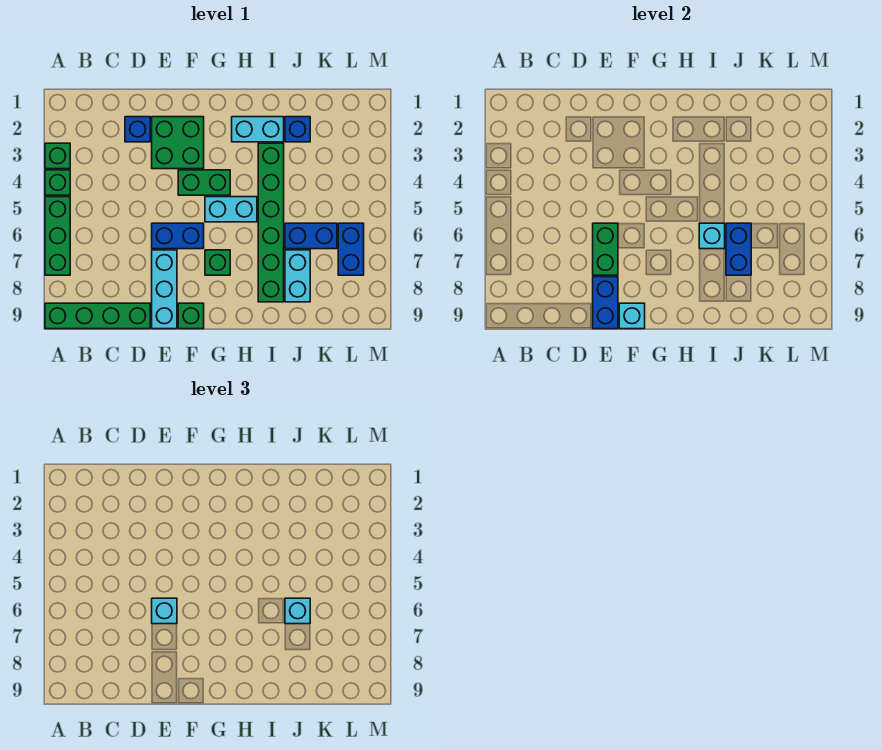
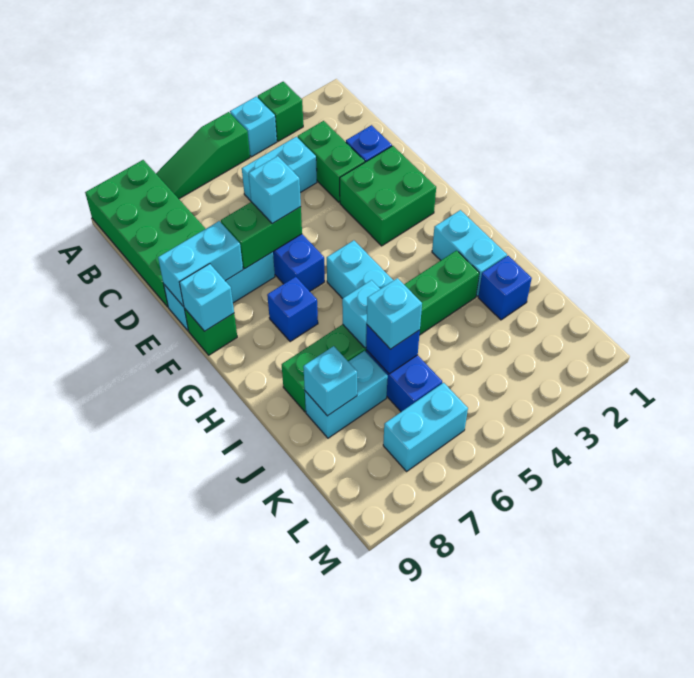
green 1x1 brick [45,170,70,195] -> cyan 1x1 brick [230,97,277,157]
green 1x3 brick [45,197,70,275] -> green 1x3 slope [156,112,250,199]
green 1x4 brick [45,303,150,329] -> green 2x4 brick [85,160,205,307]
none -> cyan 1x2 brick [242,137,317,201]
blue 1x2 brick [593,277,618,329] -> cyan 1x2 brick [158,221,243,306]
green 1x2 brick [178,170,230,195] -> green 1x2 brick moved to [298,121,365,202]
green 1x1 brick [205,250,230,275] -> blue 1x1 brick [267,277,318,342]
blue 1x2 brick [726,223,751,275] -> blue 1x1 brick [366,325,420,374]
none -> cyan 1x1 brick [303,346,357,416]
blue 1x2 brick [338,223,364,275] -> cyan 1x2 brick [383,383,468,471]

